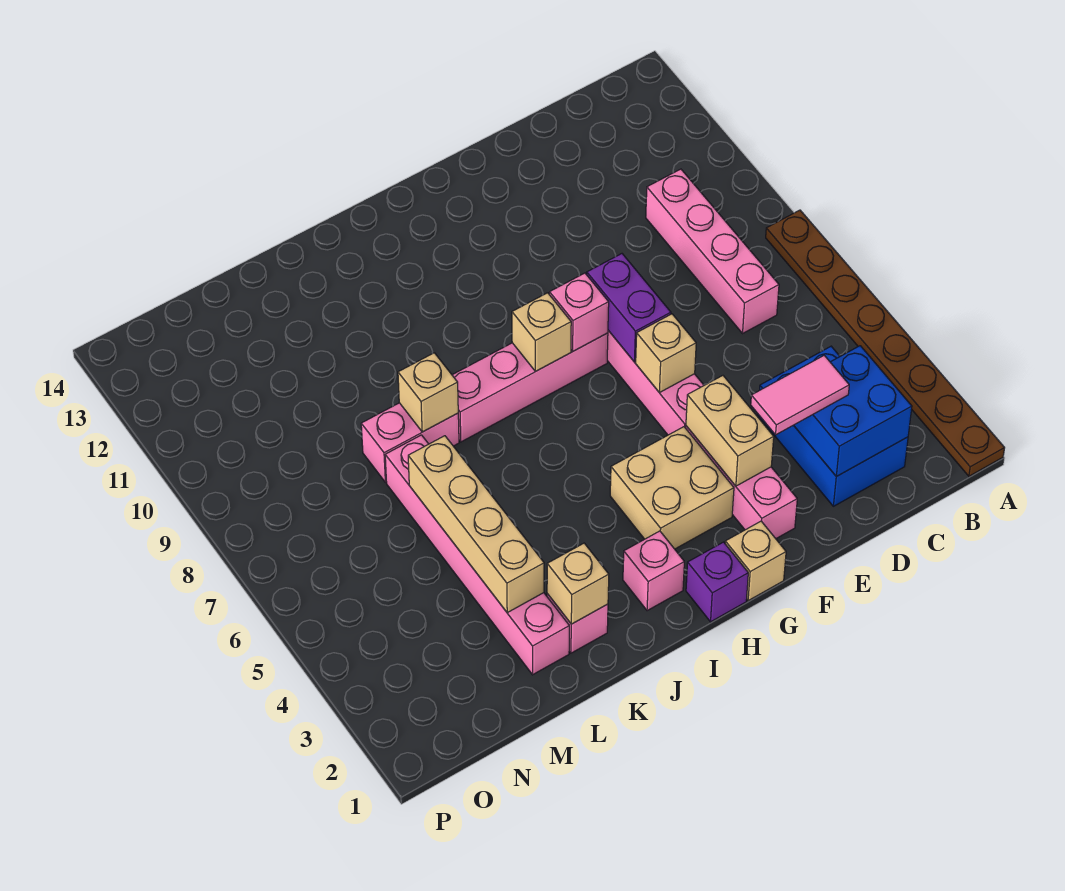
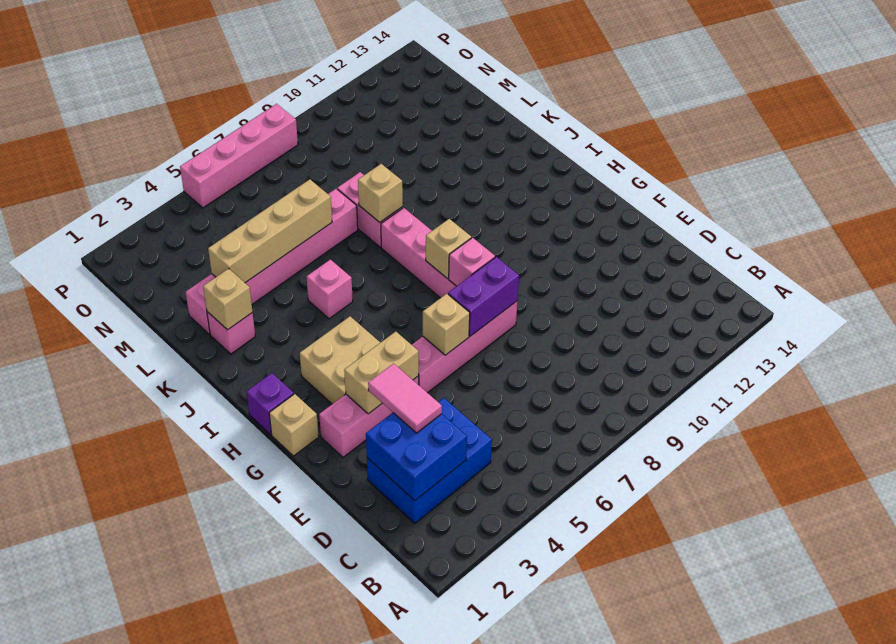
brown 1x8 plate [766,210,1004,476] -> none
pink 1x4 brick [646,169,779,333] -> pink 1x4 brick moved to [180,104,298,208]
pink 1x1 brick [623,531,684,611] -> pink 1x1 brick moved to [307,260,353,319]

